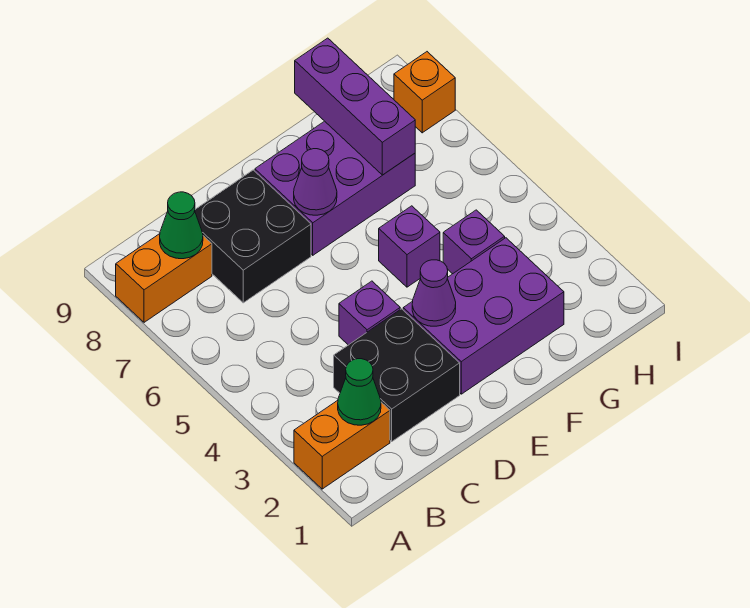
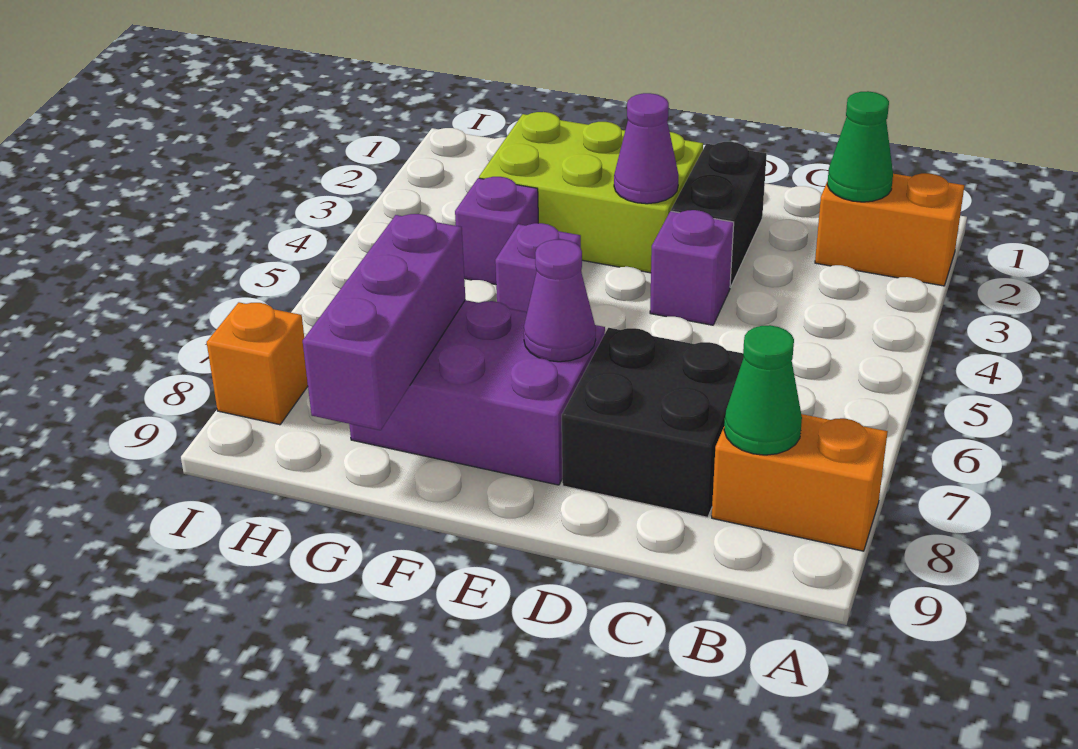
black 2x2 brick [334,309,460,441] -> black 1x2 brick [671,142,767,287]
purple 2x3 brick [403,238,564,394] -> lime 2x3 brick [479,112,703,273]

